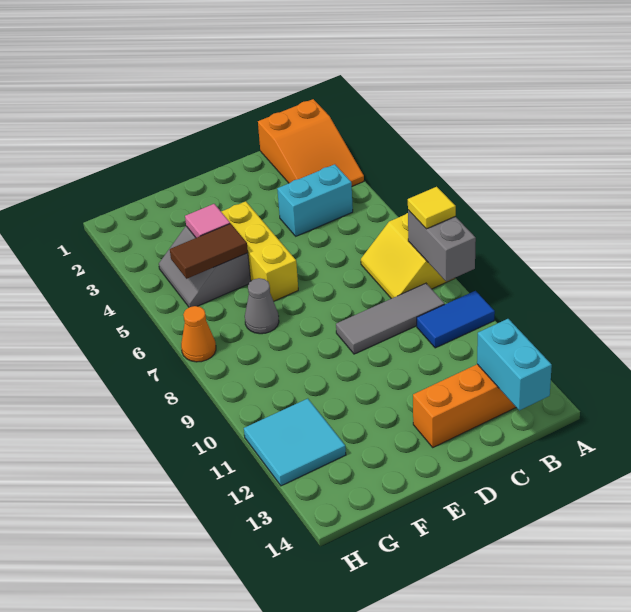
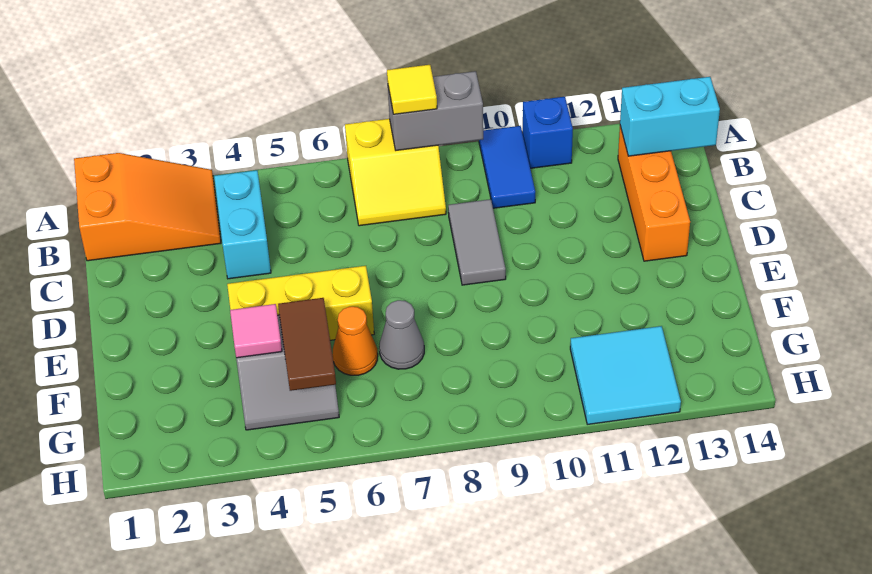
none -> blue 1x1 brick [523,97,573,168]
grey 1x3 tile [336,283,445,354] -> grey 1x2 tile [448,199,506,285]
orange 1x1 cone [181,306,216,362] -> orange 1x1 cone moved to [332,307,378,375]

